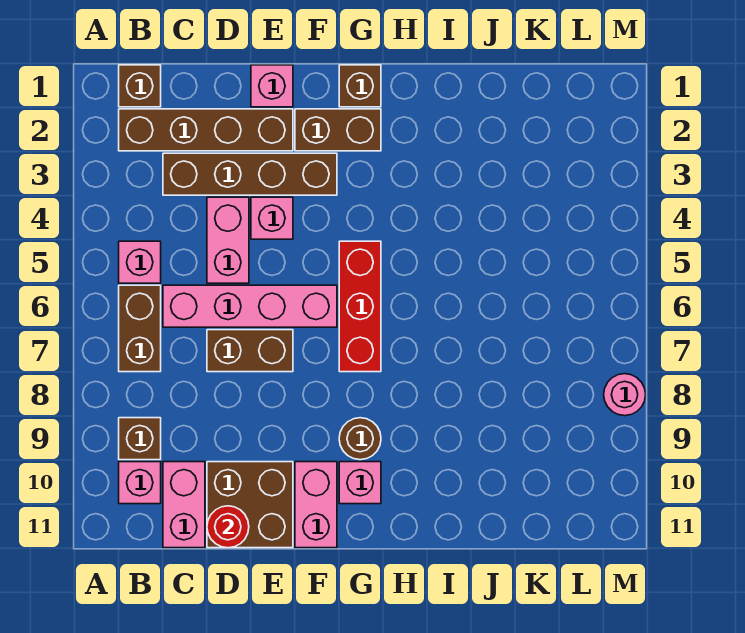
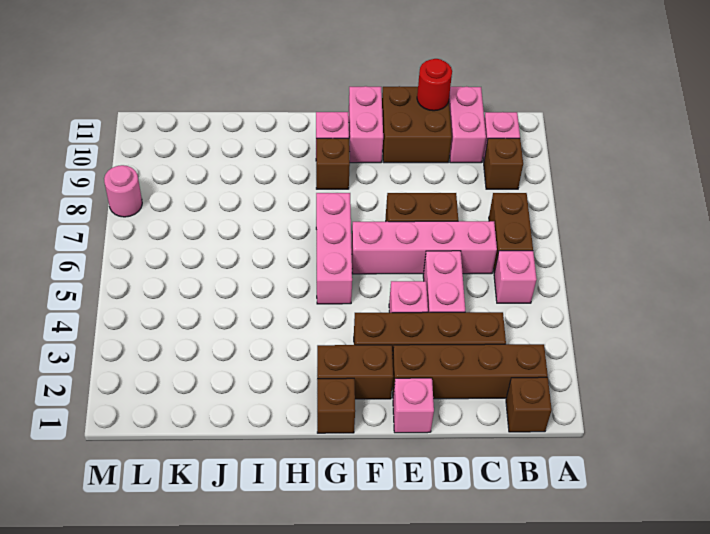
red 1x3 brick [339,241,381,372] -> pink 1x3 brick [316,193,352,304]
brown 1x1 round brick [339,418,381,460] -> brown 1x1 brick [316,138,350,189]

